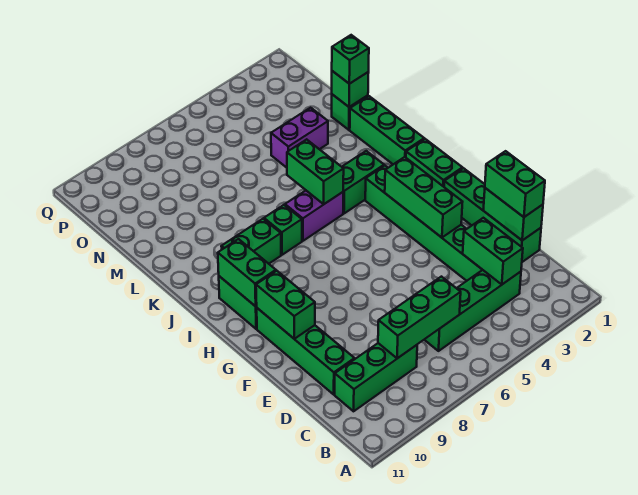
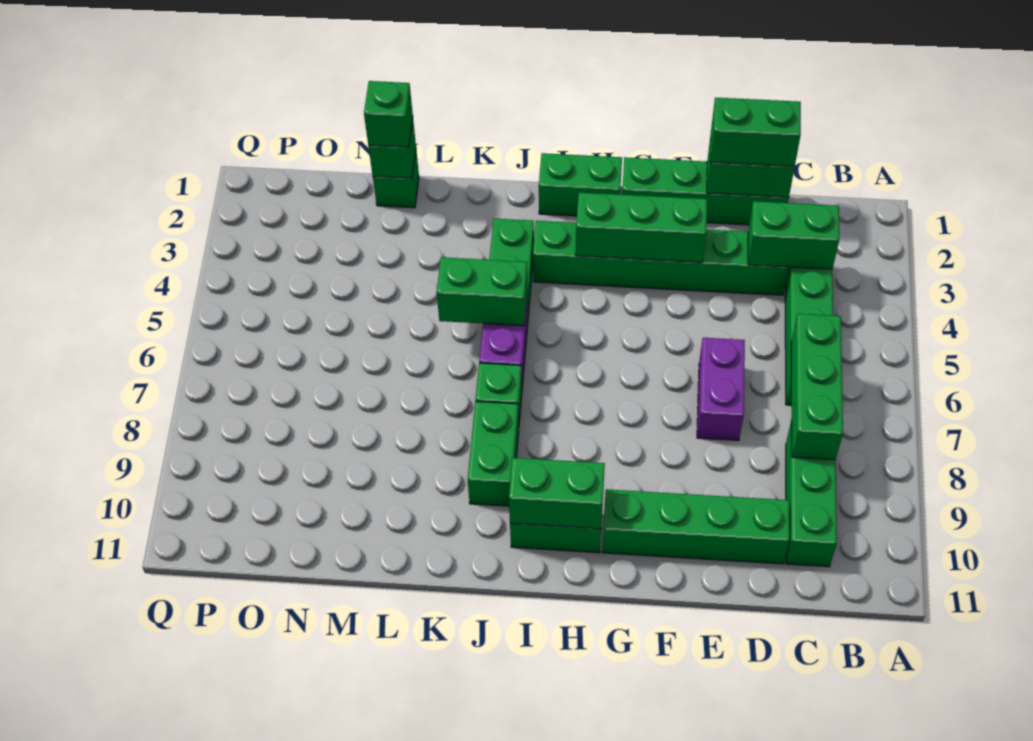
green 1x2 brick [256,271,315,339] -> none
green 1x3 brick [350,96,424,164] -> none
purple 1x2 brick [271,108,328,168] -> purple 1x2 brick moved to [697,338,745,441]

